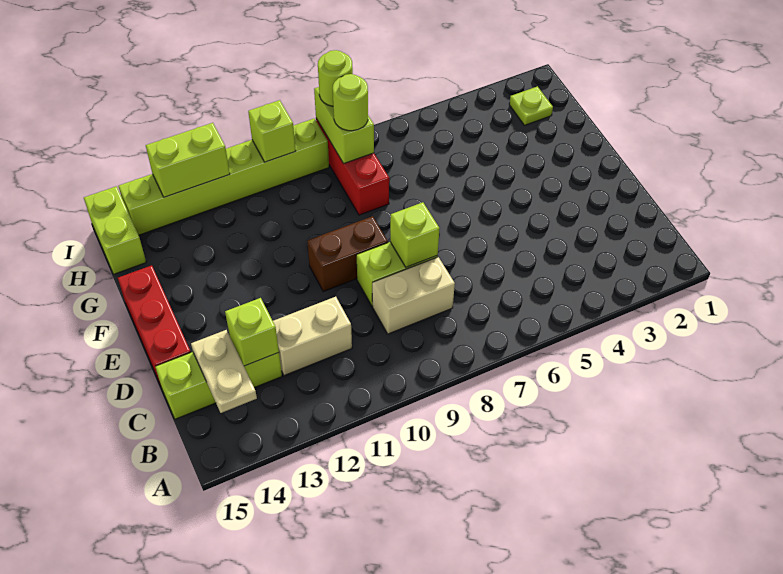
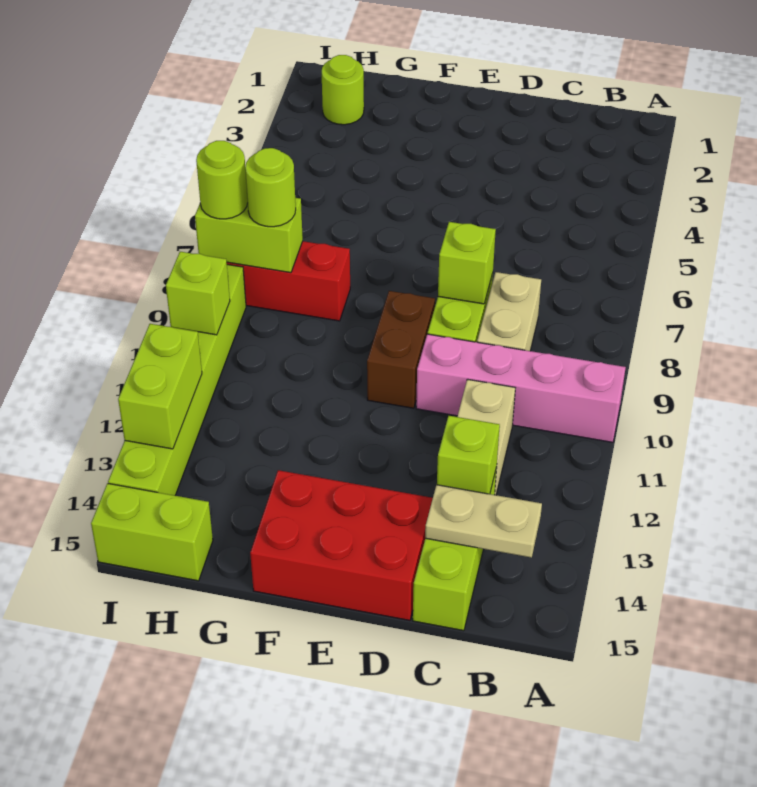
none -> pink 1x4 brick [416,334,626,442]
red 1x3 brick [118,265,191,385] -> red 2x3 brick [250,470,433,620]
lime 1x1 plate [509,86,553,125] -> lime 1x1 round brick [322,55,364,125]

